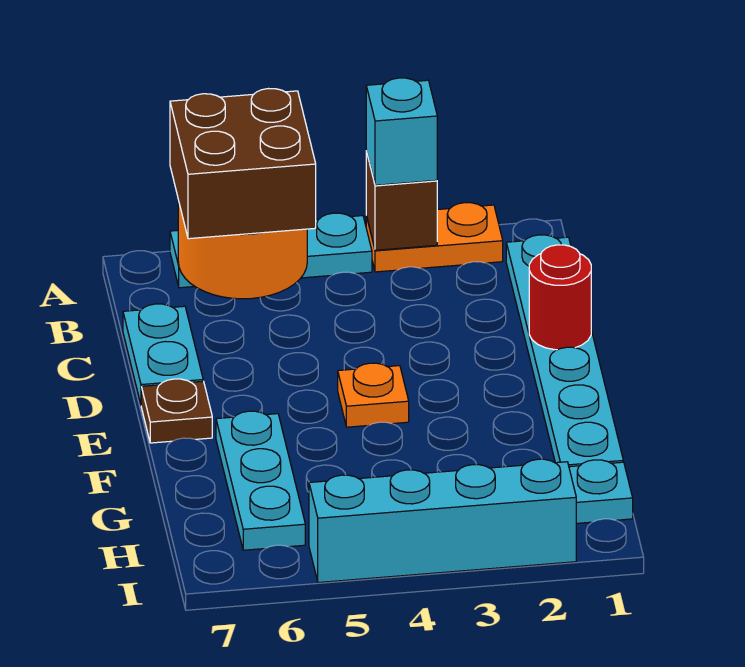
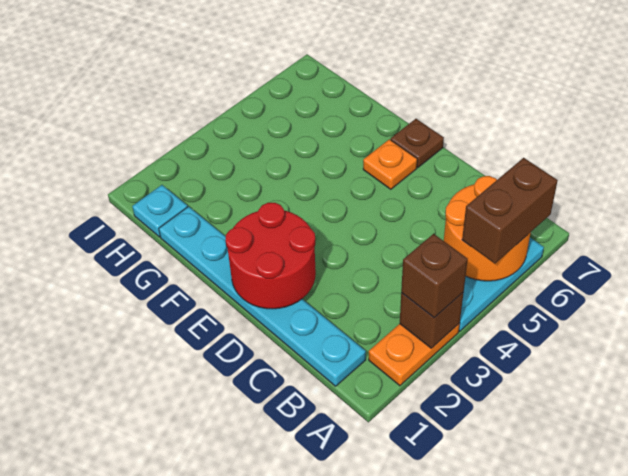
cyan 1x1 brick [366,78,437,185] -> brown 1x1 brick [401,234,468,318]
brown 2x2 brick [170,89,316,239] -> brown 1x2 brick [462,158,558,264]
cyan 1x2 plate [123,304,203,404] -> none
red 1x1 round brick [529,245,591,350] -> red 2x2 round brick [226,203,316,309]
orange 1x1 plate [338,363,409,427] -> orange 1x1 plate moved to [363,139,417,189]
cyan 1x3 plate [216,411,305,550] -> none
cyan 1x4 brick [309,459,576,582] -> none

